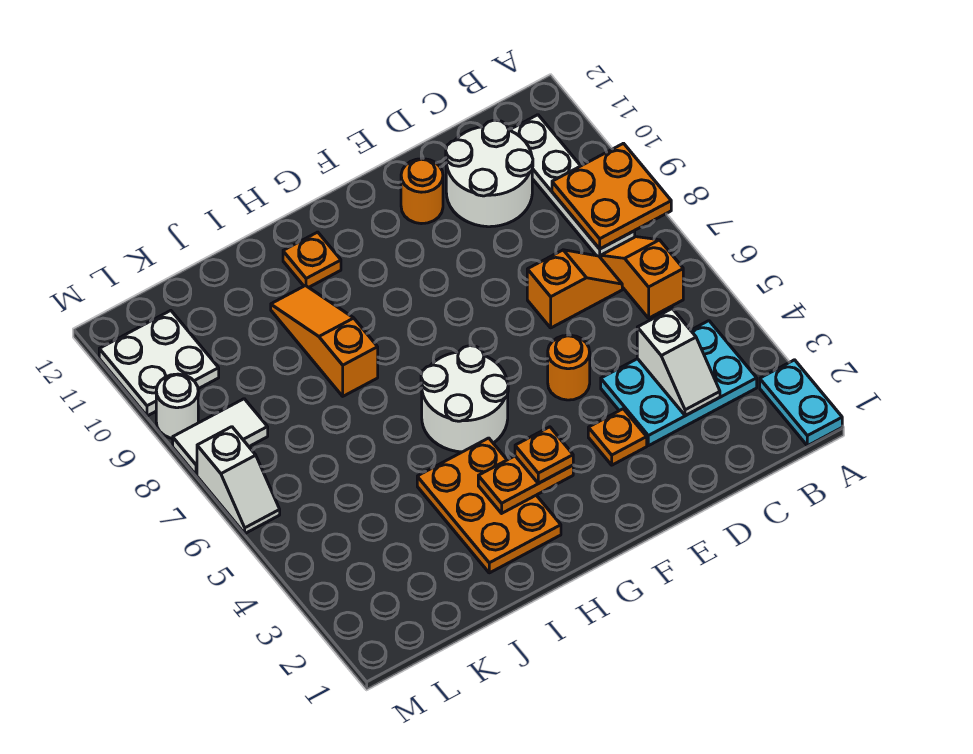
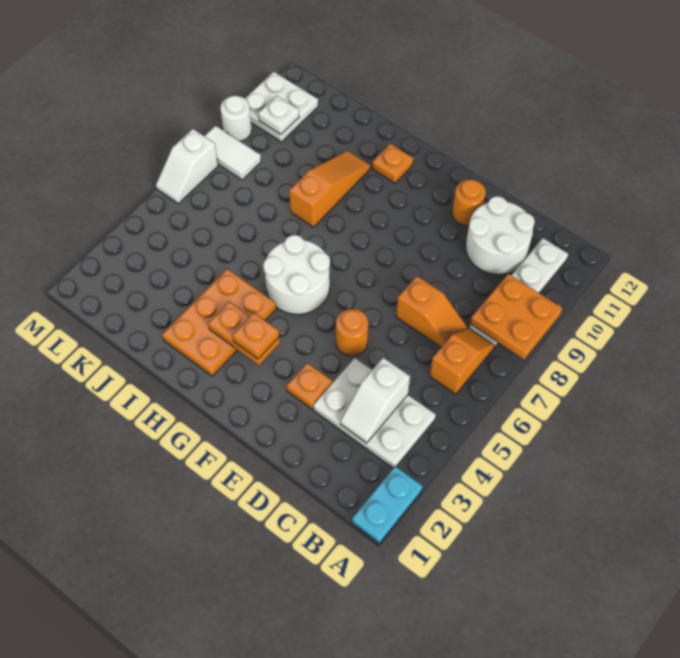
cyan 2x3 plate [601,321,757,446] -> white 2x3 plate [313,358,436,468]
none -> white 1x1 plate [258,96,299,134]

